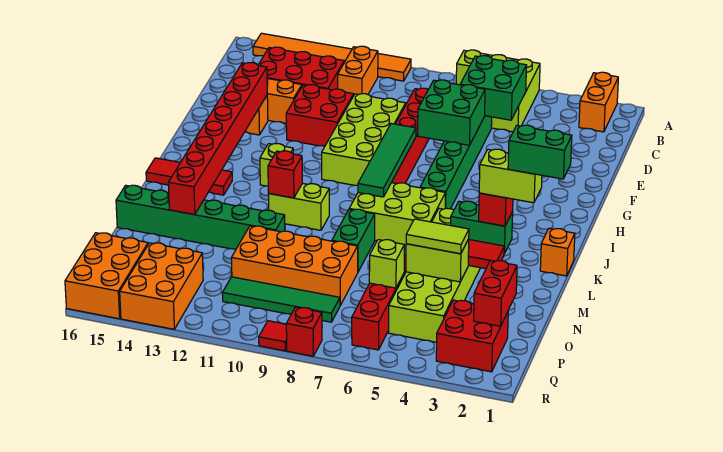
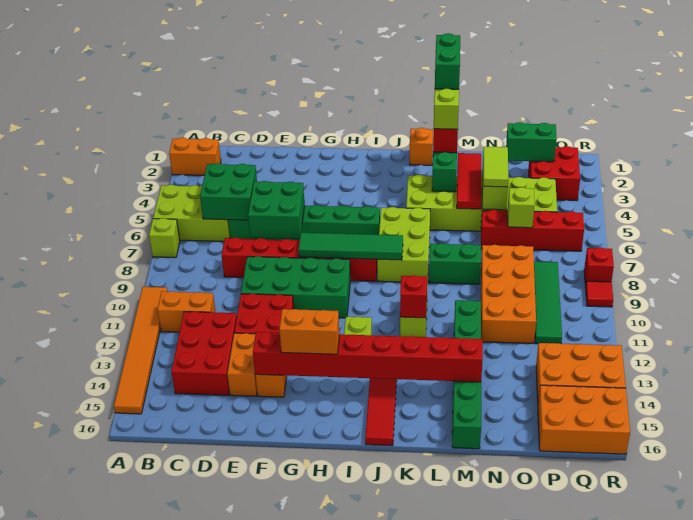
lime 2x4 brick [322,94,406,185] -> green 2x4 brick [241,256,350,318]
none -> orange 1x2 brick [279,309,339,354]
red 1x2 brick [474,260,517,326] -> green 1x2 brick [506,122,557,162]

